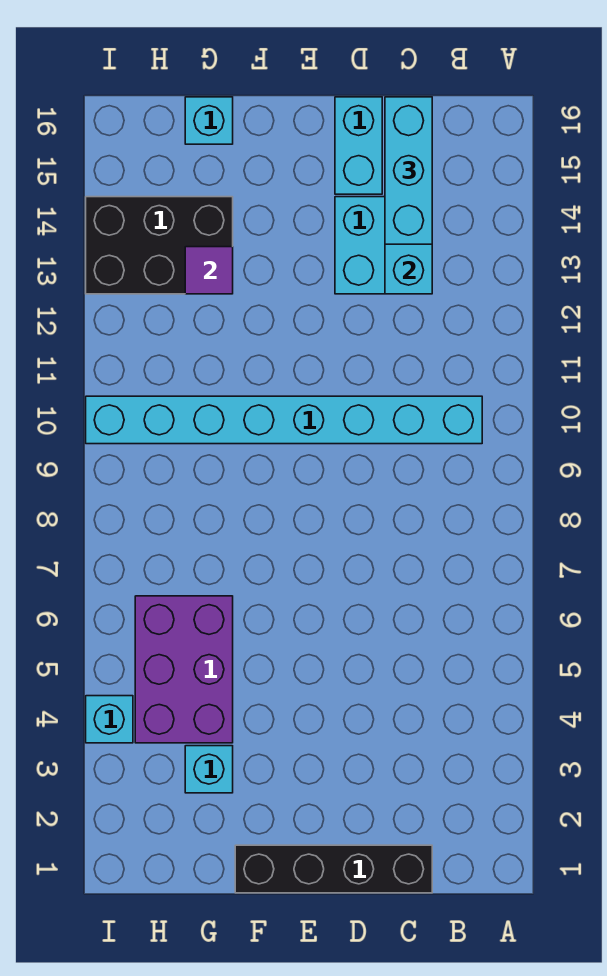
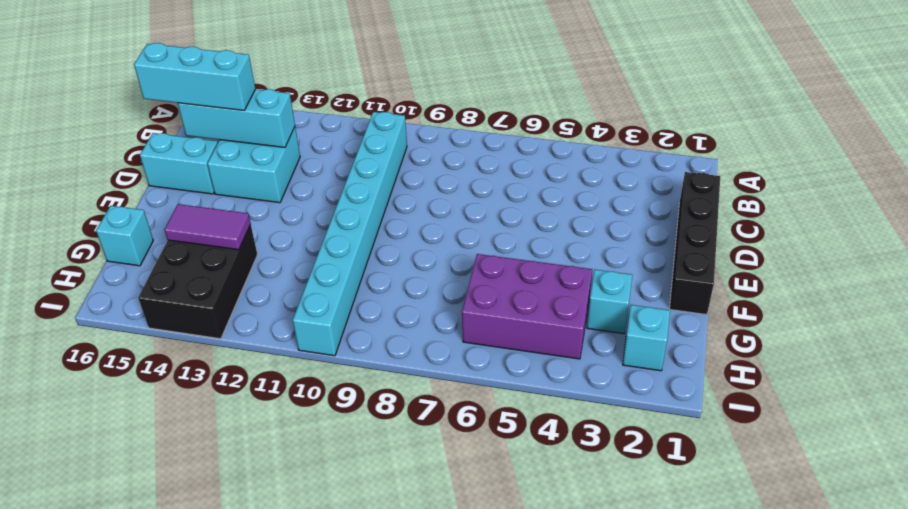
purple 1x1 tile [185,247,233,294] -> purple 1x2 tile [165,204,251,250]
cyan 1x1 brick [86,696,133,743] -> cyan 1x1 brick moved to [623,305,670,371]

